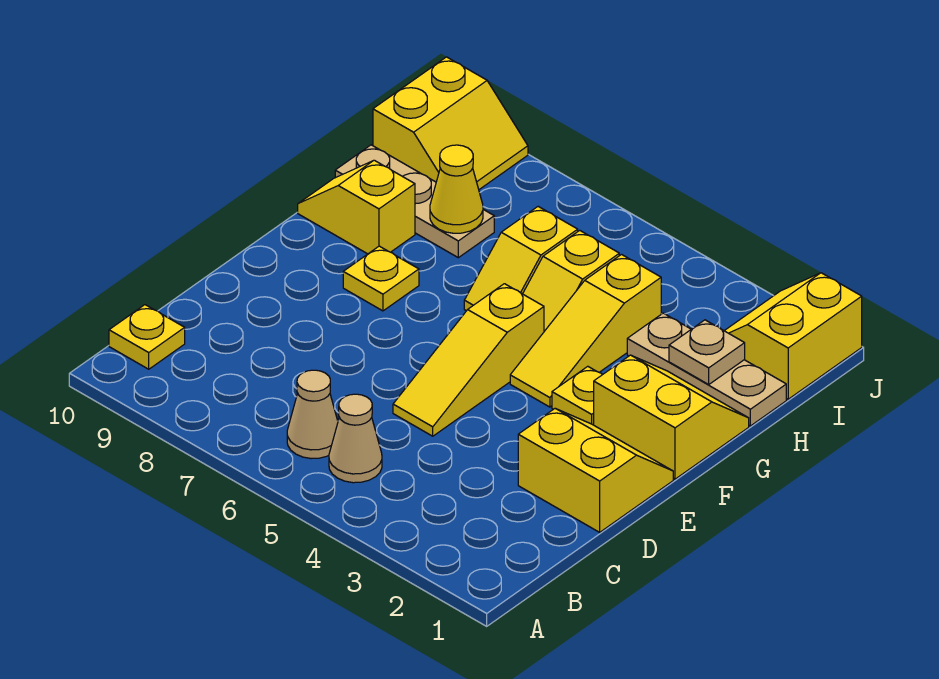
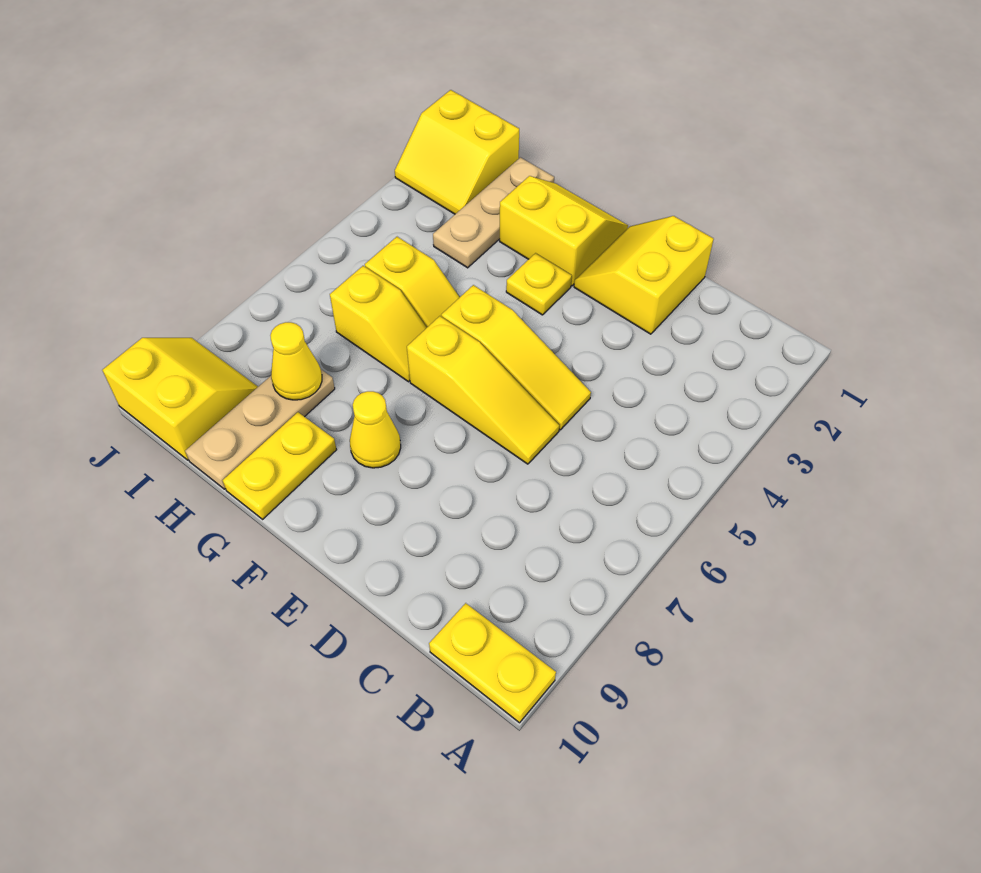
tan 1x1 cone [329,394,382,483] -> none
tan 1x1 cone [287,370,338,459] -> none
yellow 1x1 plate [109,305,185,369] -> yellow 1x2 plate [429,603,556,723]
yellow 2x2 slope [594,355,749,479] -> yellow 2x2 slope turned to [500,176,628,286]
yellow 1x3 slope [510,255,661,407] -> yellow 1x3 slope moved to [407,316,559,464]
yellow 1x1 plate [343,246,419,311] -> yellow 1x1 cone [350,391,401,468]
yellow 1x2 slope [298,160,415,254] -> yellow 1x2 plate [223,412,337,519]
tan 1x1 plate [669,320,745,384] -> none

